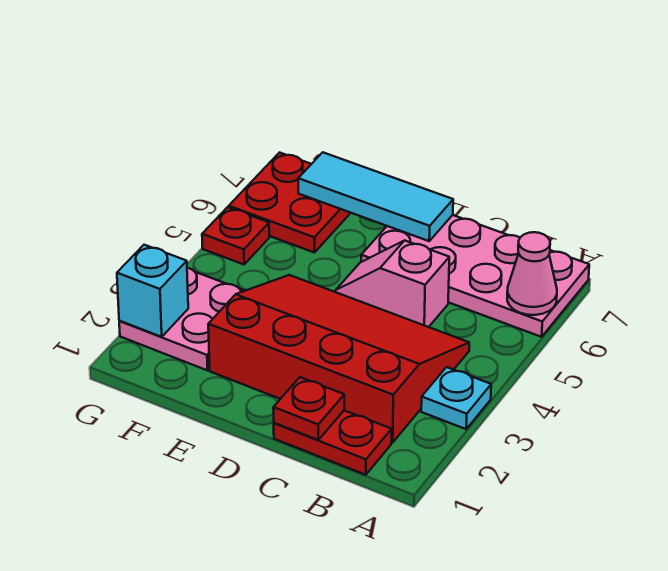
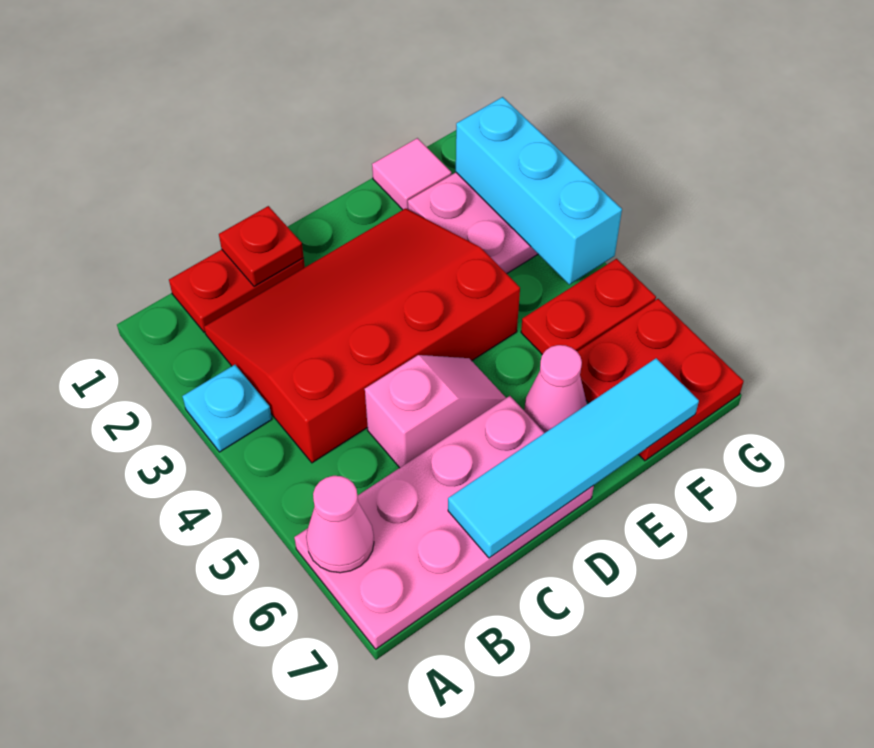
red 3x4 slope [208,275,469,443] -> red 3x4 slope turned to [204,209,520,463]
cyan 1x3 tile [298,152,453,241] -> cyan 1x4 tile [448,358,699,558]
none -> pink 1x1 cone [524,345,587,433]
none -> pink 1x1 tile [372,138,452,210]
cyan 1x1 brick [117,245,188,337] -> cyan 1x3 brick [456,97,622,285]
red 1x1 plate [202,207,269,264] -> red 1x2 plate [521,259,656,355]

